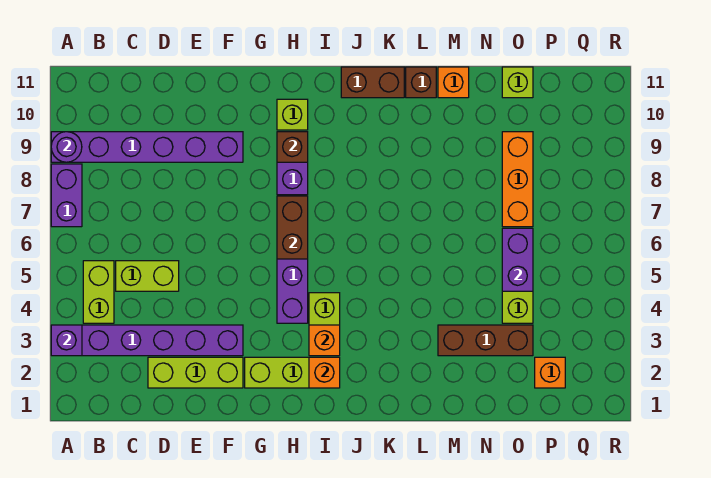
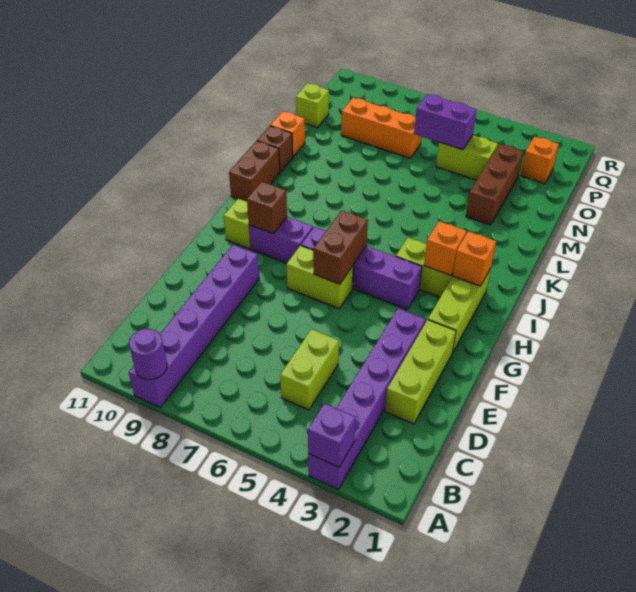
purple 1x2 brick [51,164,82,227] -> none
lime 1x2 brick [83,261,114,323] -> lime 1x2 brick moved to [286,246,353,308]
brown 1x2 brick [277,196,308,259] -> brown 1x2 brick turned to [313,210,368,284]

